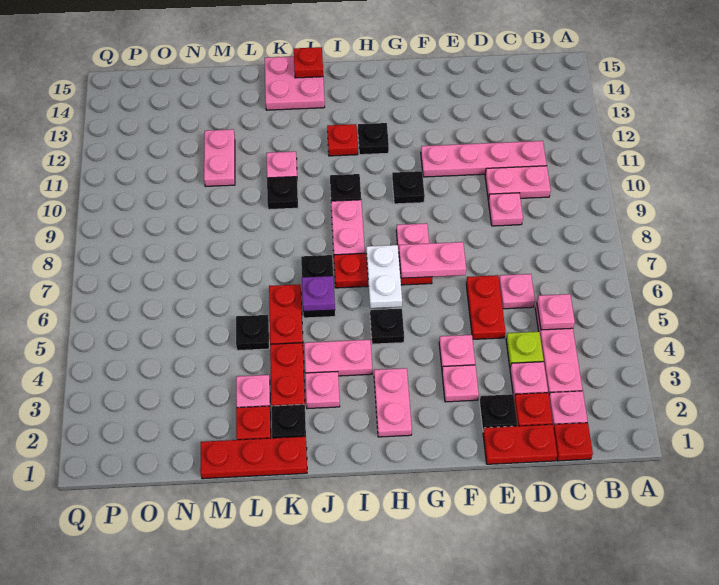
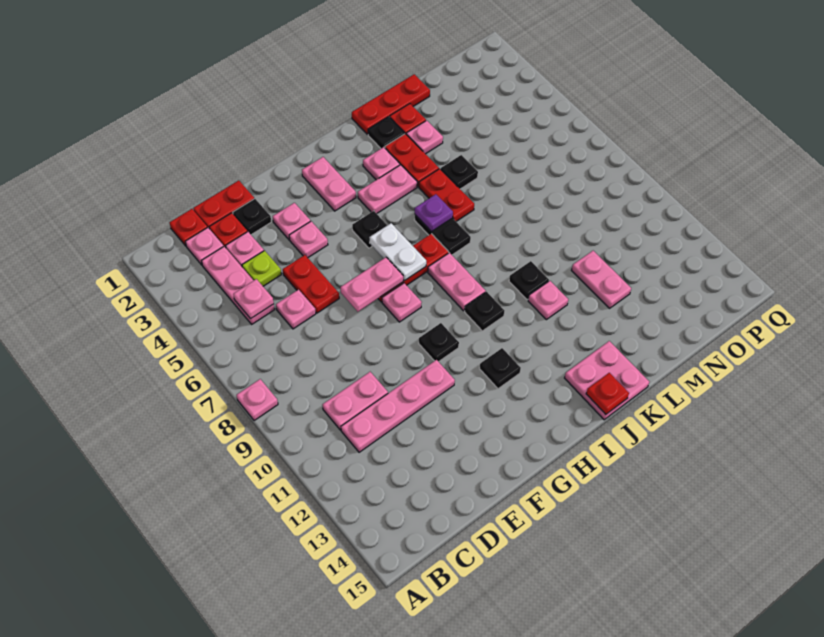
pink 1x1 plate [488,193,523,226] -> pink 1x1 plate moved to [236,379,278,421]
red 1x1 plate [327,124,358,156] -> none

